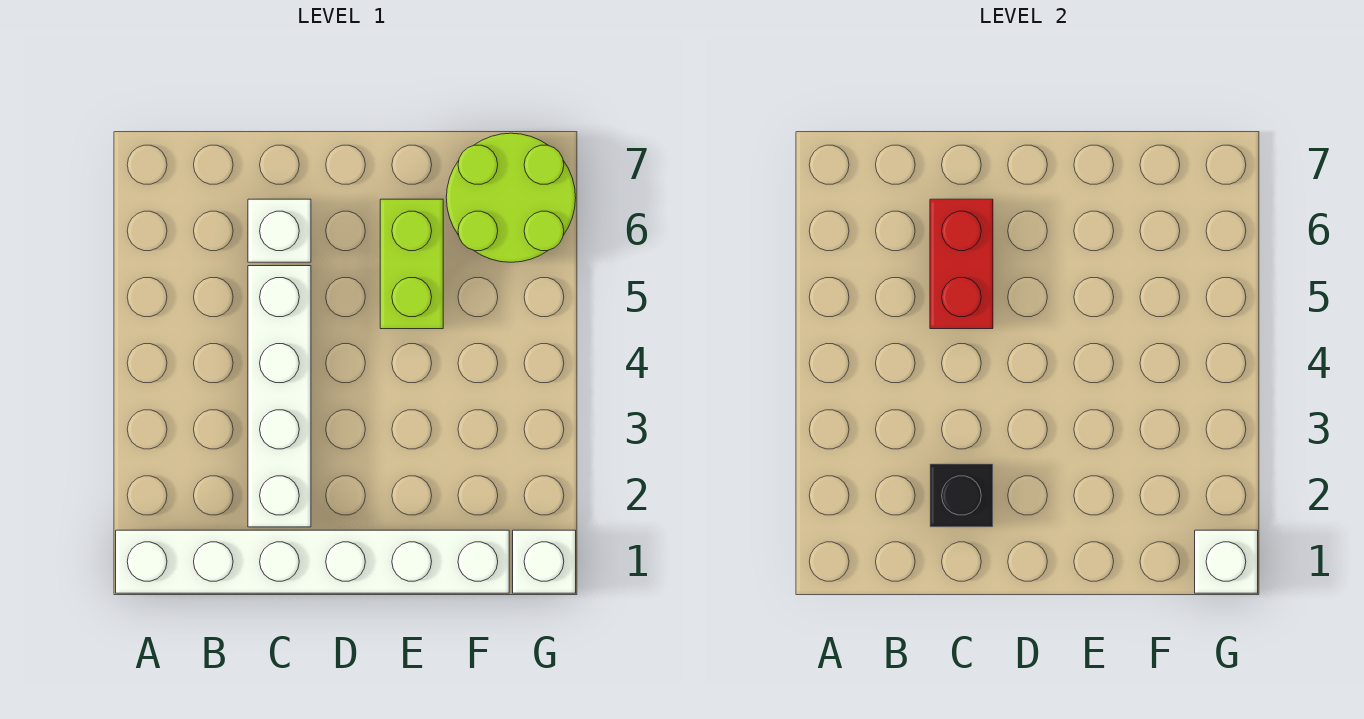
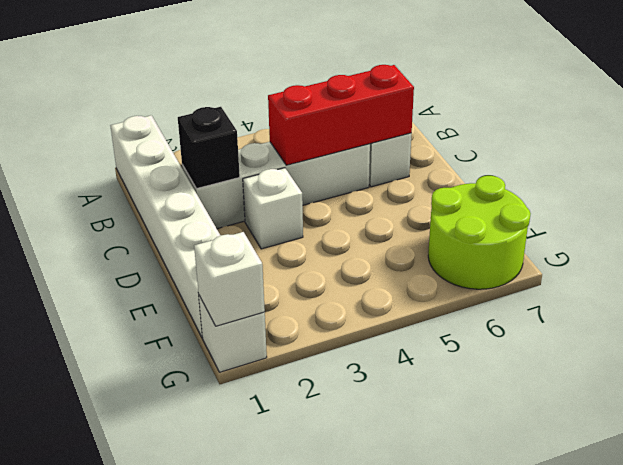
red 1x2 brick [930,199,993,329] -> red 1x3 brick [268,65,414,165]
none -> white 1x1 brick [243,168,303,249]
lime 1x2 brick [380,199,443,329] -> none

